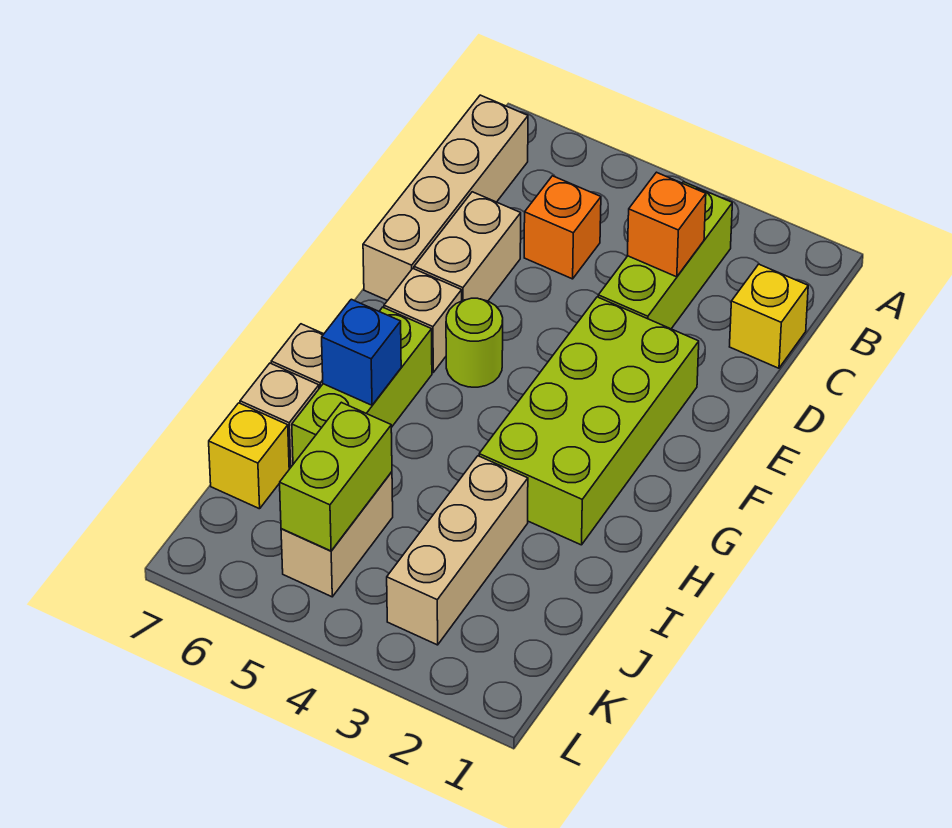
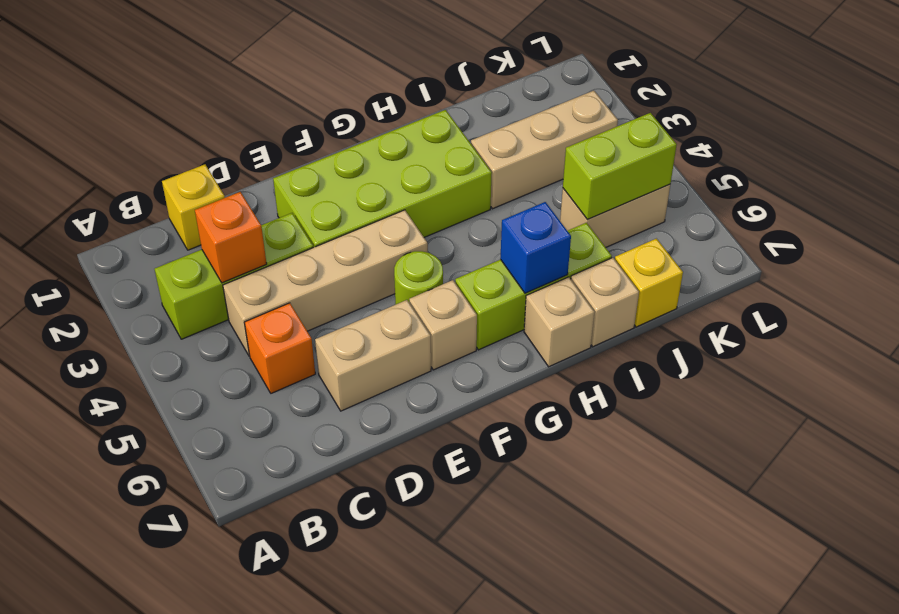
tan 1x4 brick [363,95,528,301] -> tan 1x4 brick moved to [223,210,428,356]

